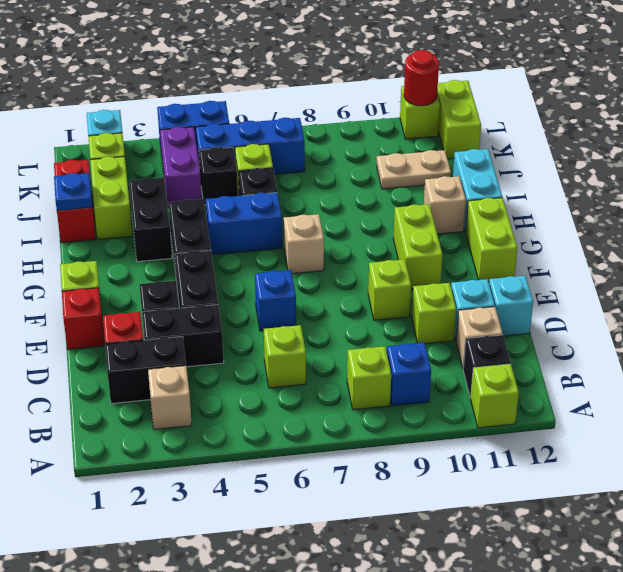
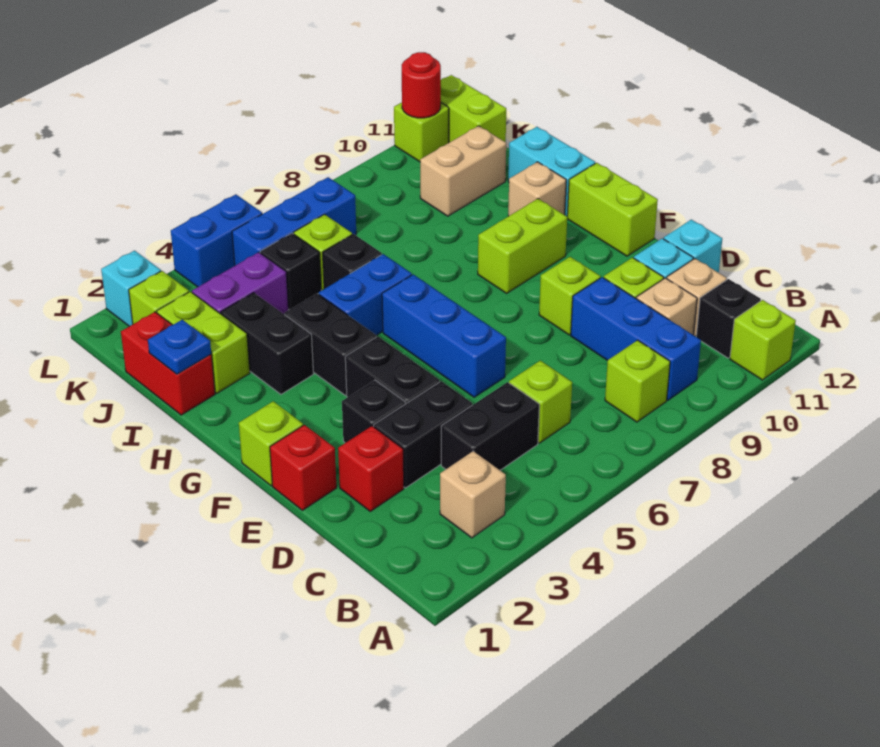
blue 1x1 brick [387,343,431,406] -> blue 1x3 brick [571,277,701,400]
black 1x2 brick [105,337,186,403] -> black 1x2 brick moved to [441,382,539,470]
blue 1x1 brick [255,270,296,331] -> blue 1x3 brick [382,274,506,397]
lime 1x2 brick [393,204,442,289] -> lime 1x2 brick turned to [478,199,567,293]
tan 1x1 brick [284,214,324,274] -> tan 1x1 brick moved to [636,278,697,335]
purple 1x2 brick [160,127,202,208] -> purple 1x2 brick turned to [192,252,288,314]
tan 1x2 plate [377,150,451,189] -> tan 1x2 brick [420,126,506,216]

